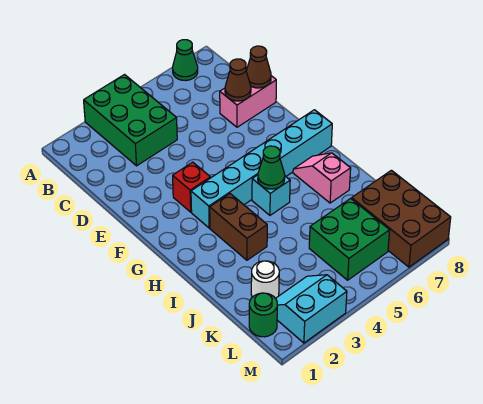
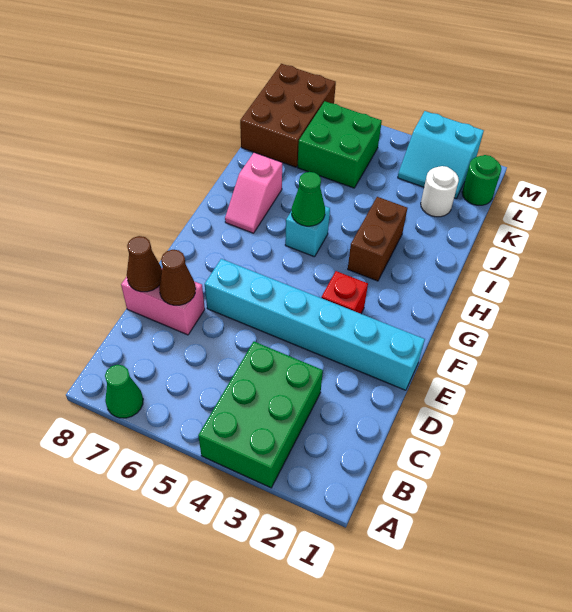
cyan 1x6 brick [191,110,332,228] -> cyan 1x6 brick moved to [205,259,425,390]

